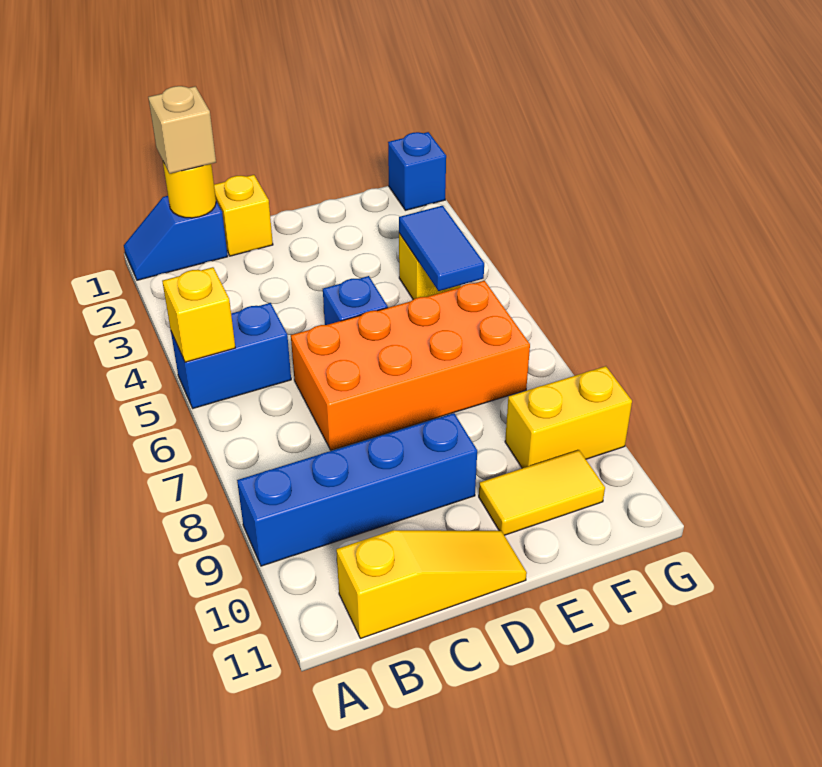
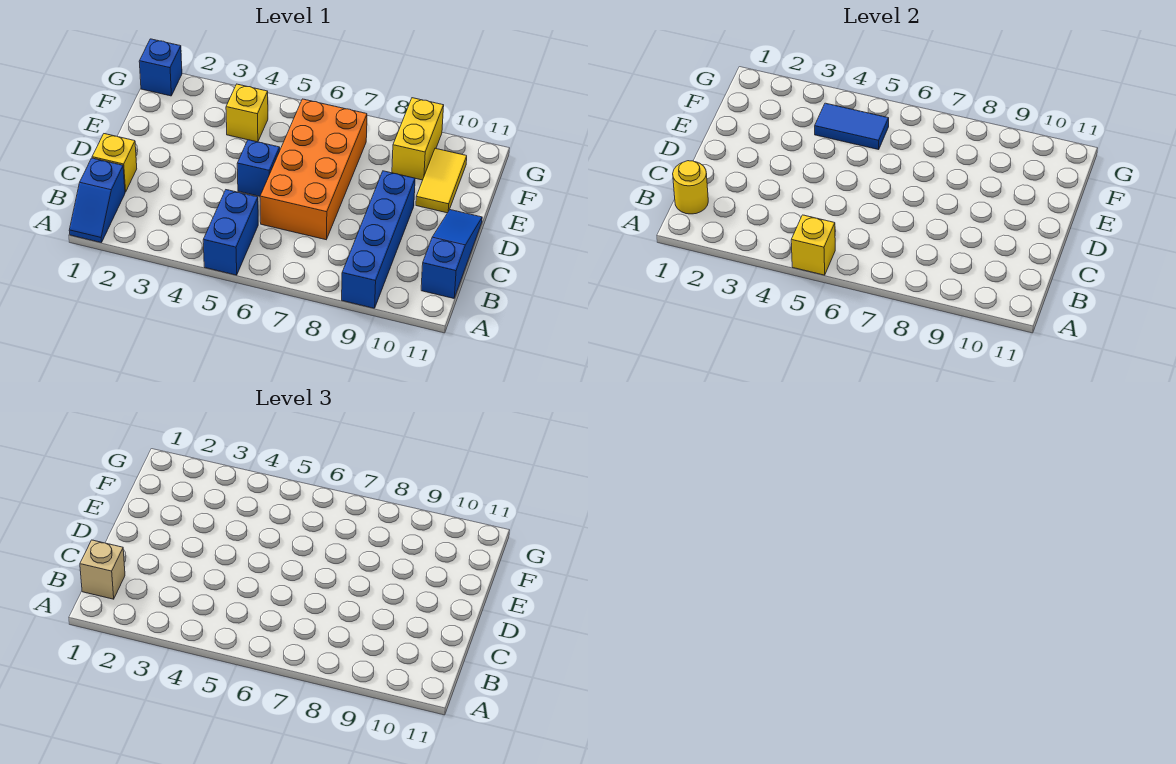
yellow 1x3 slope [336,530,527,639] -> blue 1x3 slope [421,210,482,298]

